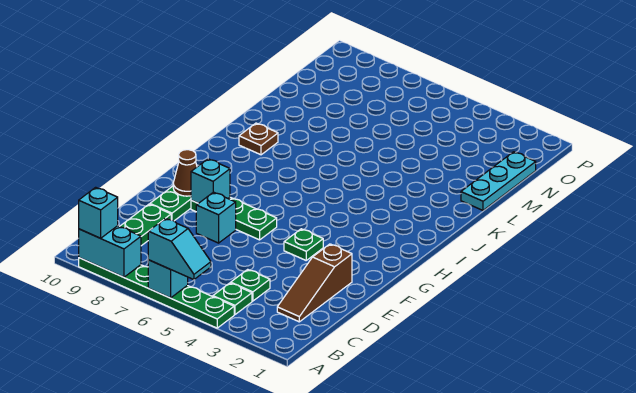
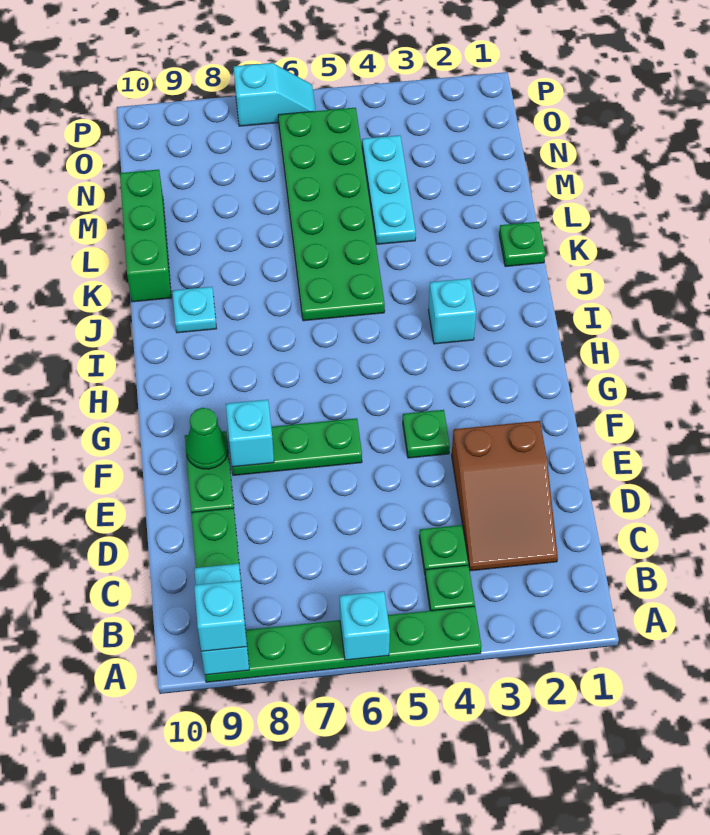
cyan 1x2 slope [148,218,211,280] -> cyan 1x2 slope moved to [234,63,316,126]
cyan 1x2 brick [79,226,141,277] -> cyan 1x2 brick turned to [194,564,249,675]
brown 1x3 slope [277,244,352,322] -> brown 2x3 slope [452,421,558,571]
cyan 1x1 brick [196,192,236,243] -> cyan 1x1 brick moved to [428,278,476,344]
brown 1x1 cone [173,150,197,196] -> green 1x1 cone [186,408,228,469]
none -> green 2x6 plate [278,108,385,321]
brown 1x1 plate [239,123,278,155] -> cyan 1x1 plate [172,287,217,333]
none -> green 1x1 plate [499,222,545,267]
none -> green 1x3 brick [120,170,171,302]
cyan 1x3 plate [461,152,536,210] -> cyan 1x3 plate moved to [362,135,416,244]

